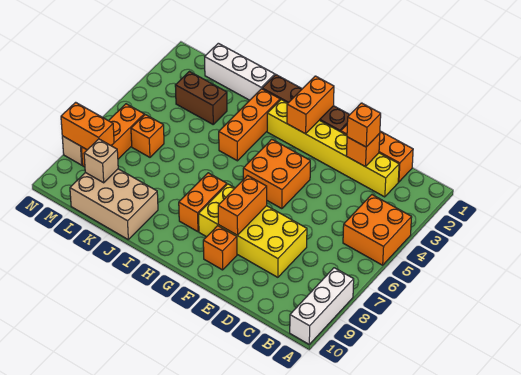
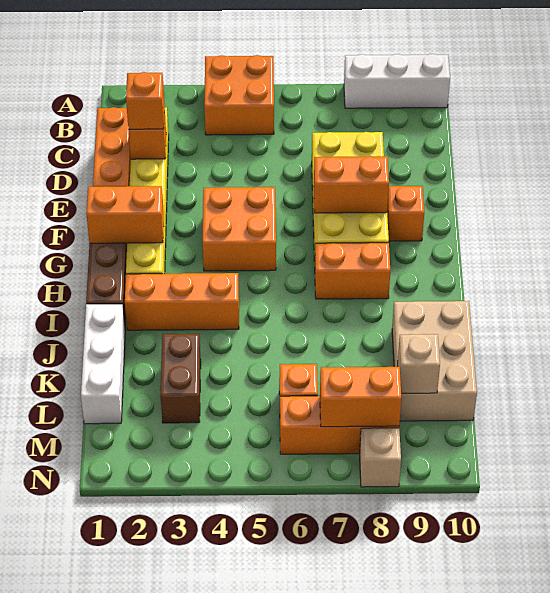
orange 1x2 brick [61,102,114,150] -> orange 1x2 brick turned to [320,367,402,427]

